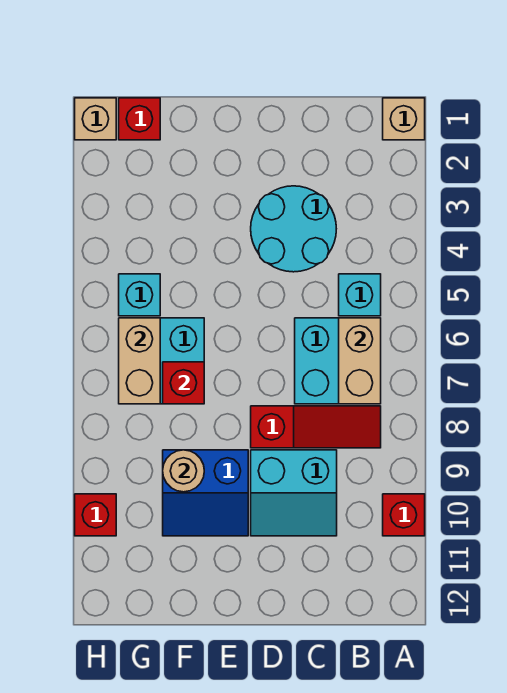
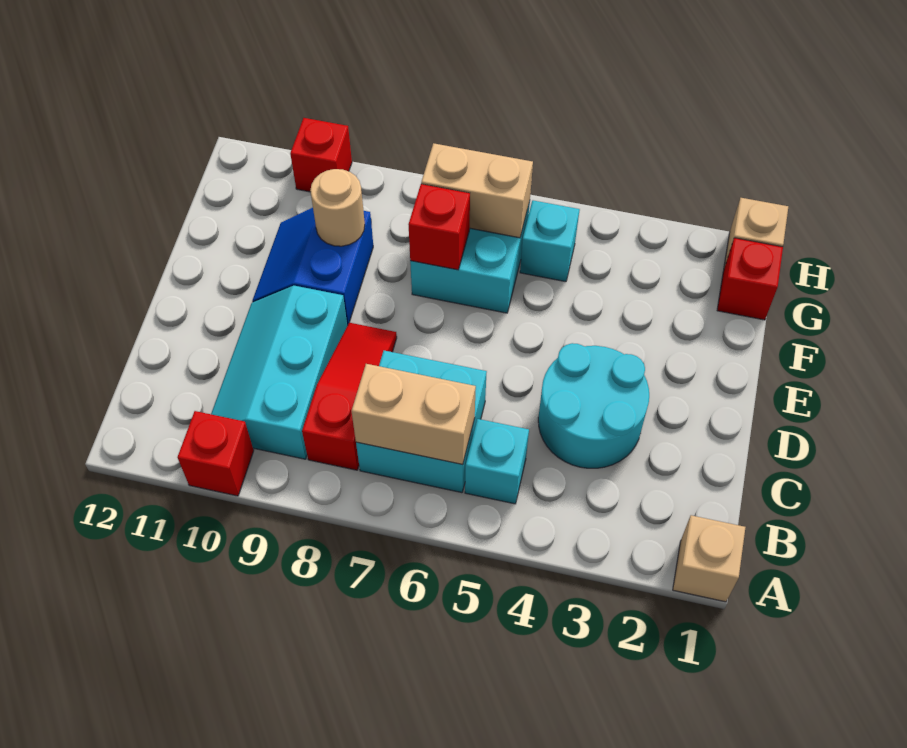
red 1x3 slope [251,406,381,448] -> red 1x3 slope turned to [302,323,397,470]
cyan 2x2 slope [251,450,337,536] -> cyan 2x3 slope [211,286,347,459]

